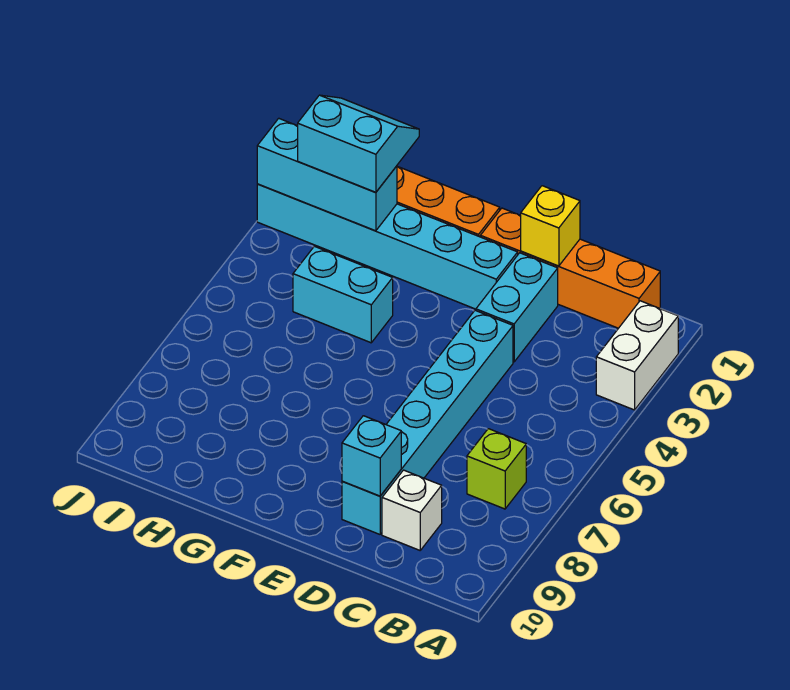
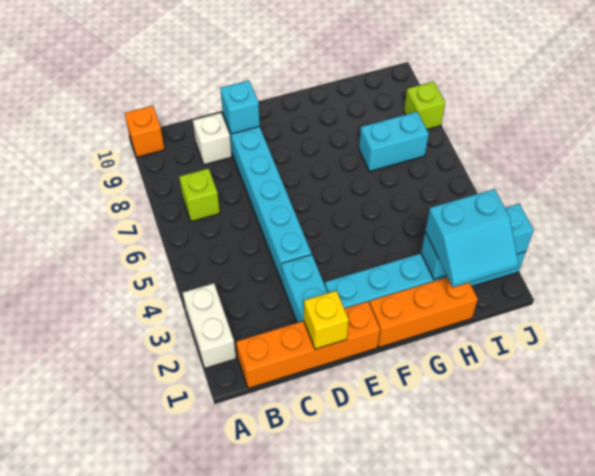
none -> orange 1x1 brick [125,106,165,157]
cyan 1x2 brick [293,246,393,343] -> cyan 1x2 brick moved to [359,112,429,172]
none -> lime 1x1 brick [404,81,445,129]

